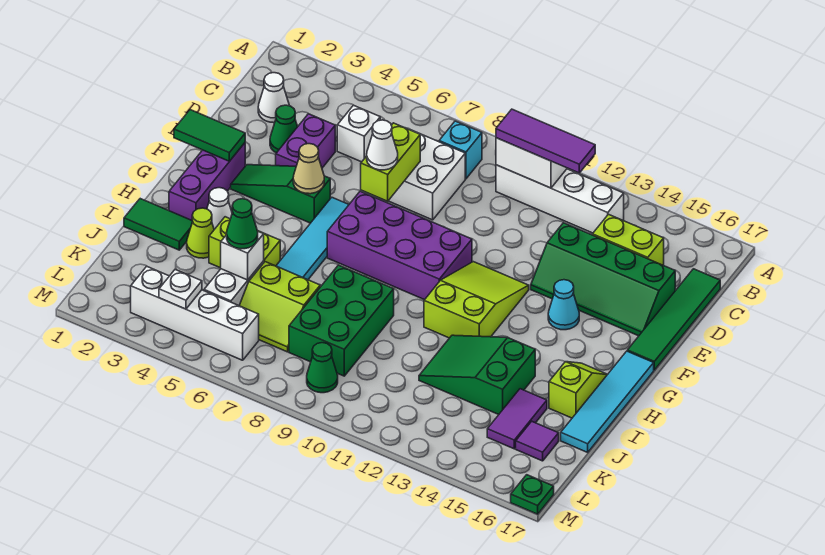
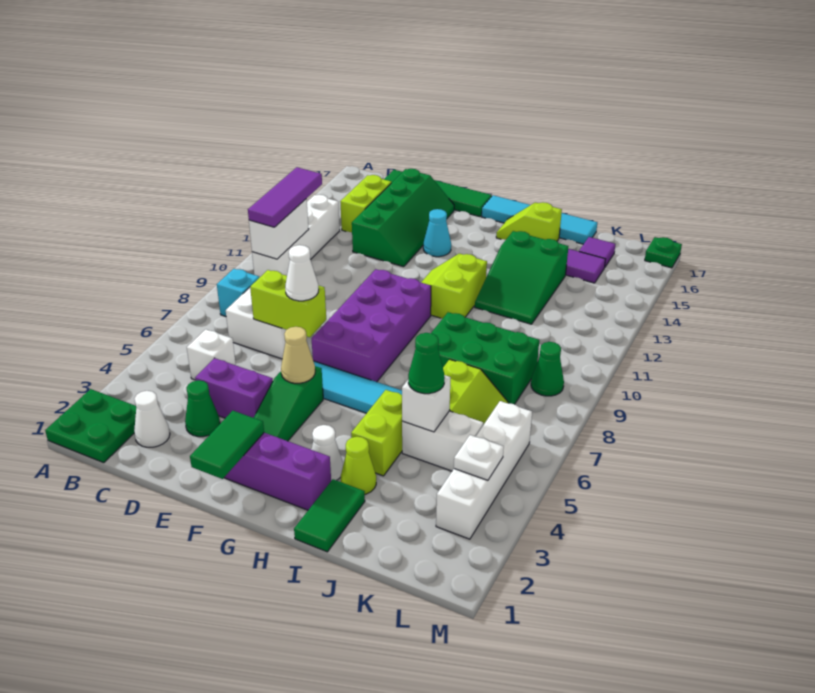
none -> green 2x2 plate [45,389,136,463]
lime 2x3 slope [424,262,529,338] -> lime 2x2 slope [421,253,487,319]

